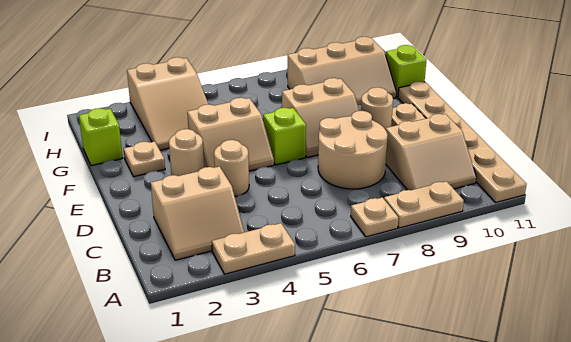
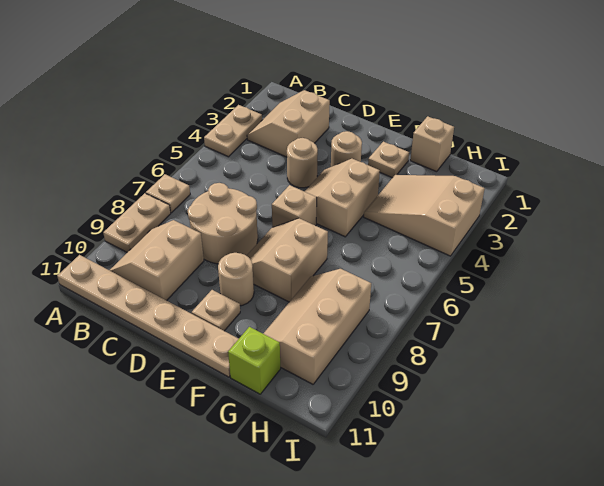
lime 1x1 brick [263,108,306,165] -> tan 1x1 brick [272,185,317,227]
lime 1x1 brick [79,108,122,166] -> tan 1x1 brick [410,116,454,172]

